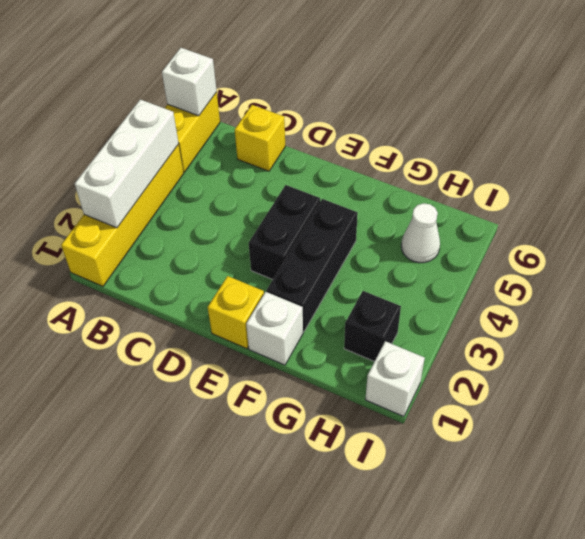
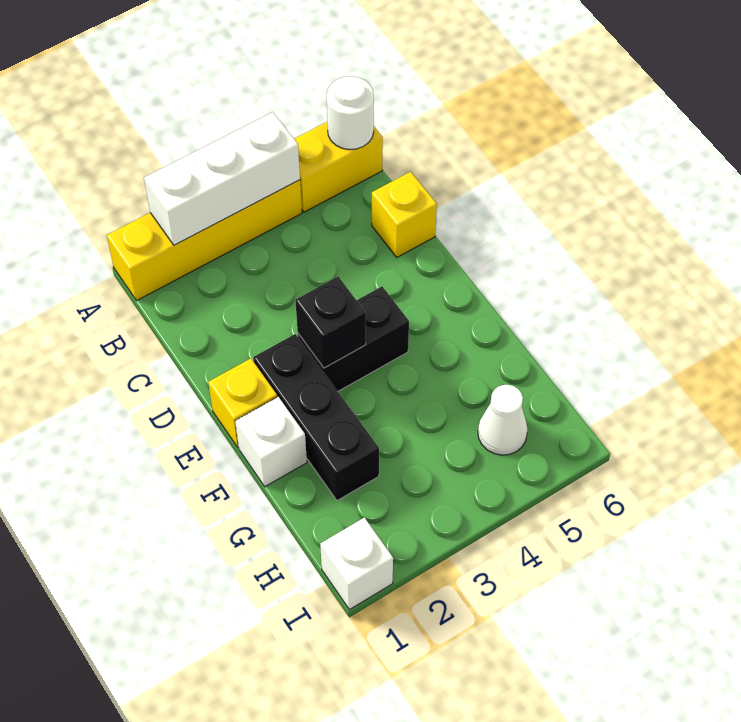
white 1x1 brick [162,48,217,116] -> white 1x1 round brick [326,76,374,150]
black 1x3 brick [267,199,358,332] -> black 1x3 brick turned to [253,334,379,501]
black 1x1 brick [344,291,401,361] -> black 1x1 brick moved to [295,277,366,368]

